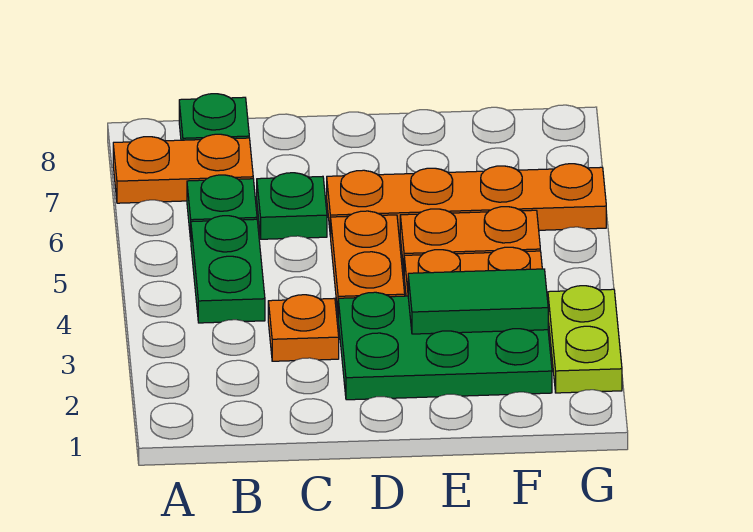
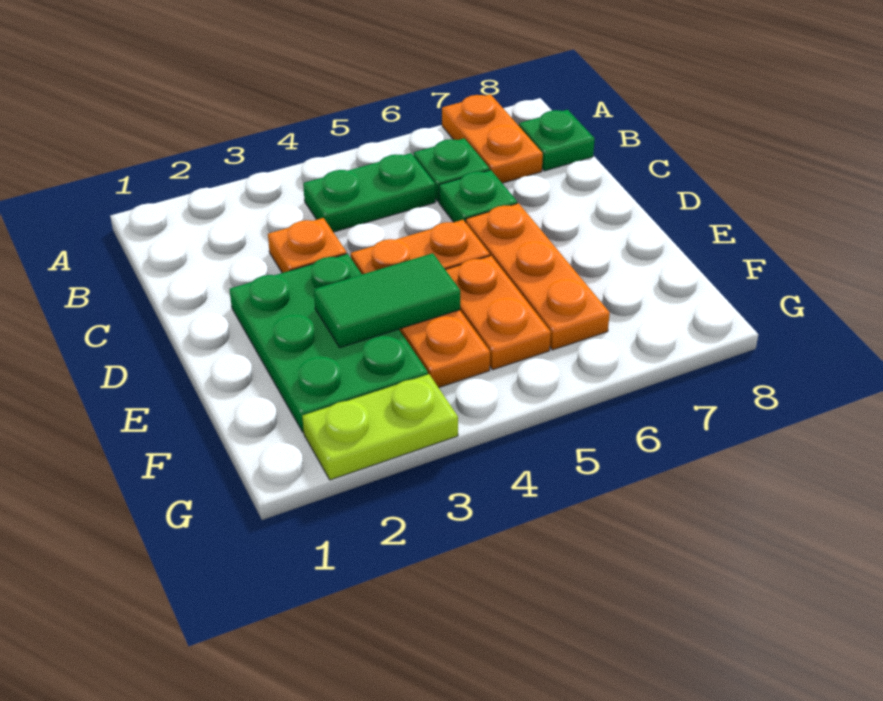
orange 1x4 plate [327,164,606,237] -> orange 1x3 plate [466,203,610,350]
green 1x2 tile [408,269,548,334] -> green 1x2 tile turned to [314,253,460,348]

